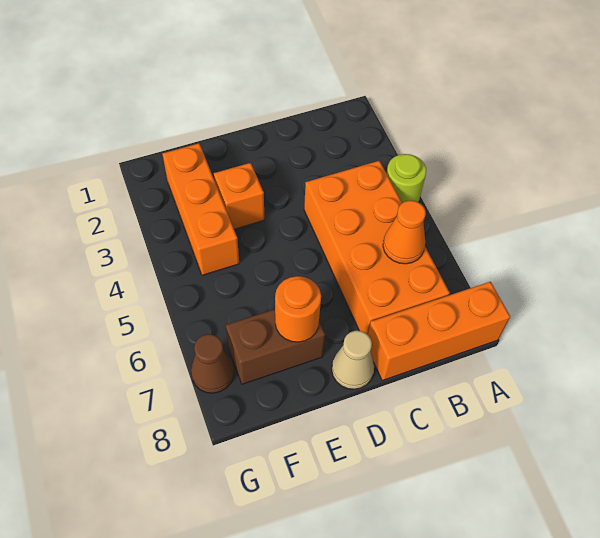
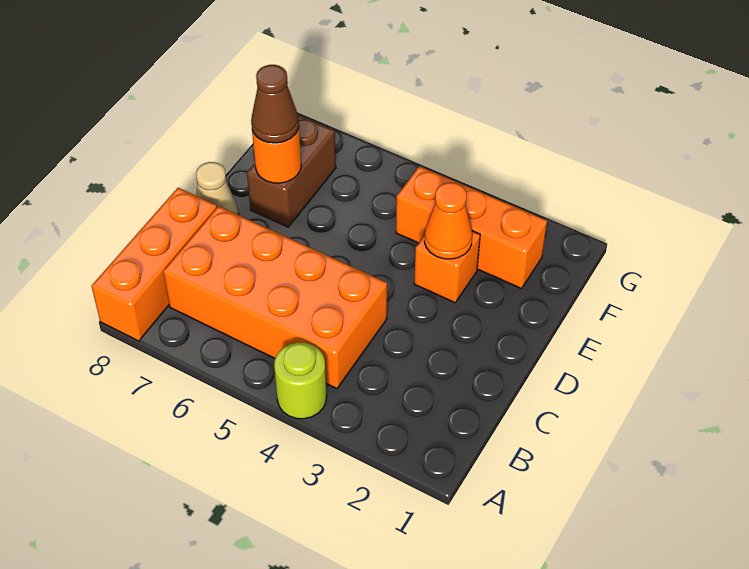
orange 1x1 cone [383,201,426,264] -> orange 1x1 cone moved to [424,183,472,259]
brown 1x1 cone [191,334,234,393] -> brown 1x1 cone moved to [251,65,299,143]

